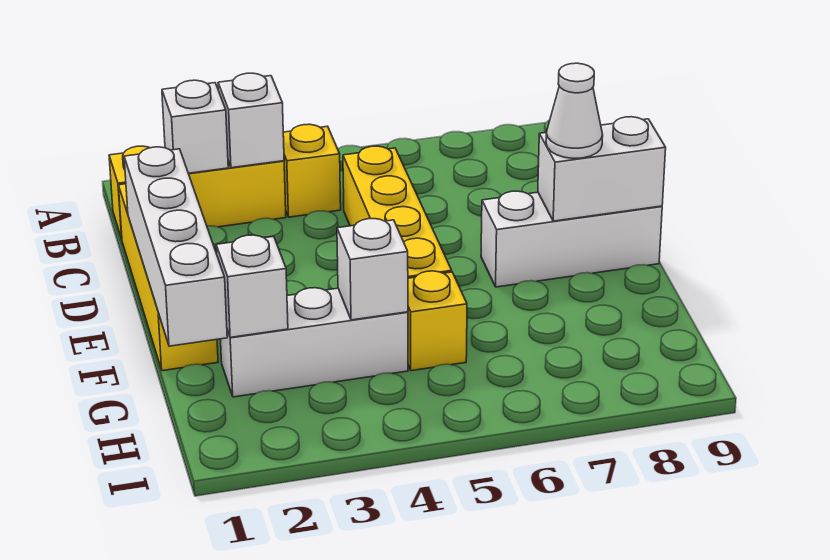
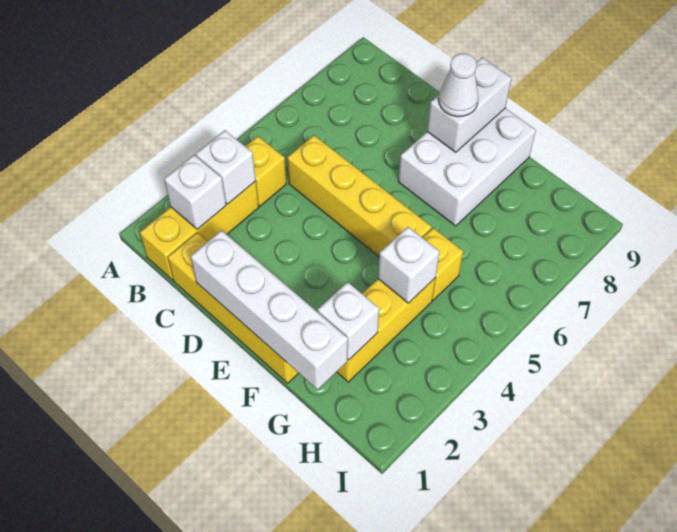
white 1x3 brick [481,191,662,287] -> white 2x3 brick [398,108,536,226]
white 1x3 brick [221,288,408,397] -> yellow 1x3 brick [337,278,435,382]

